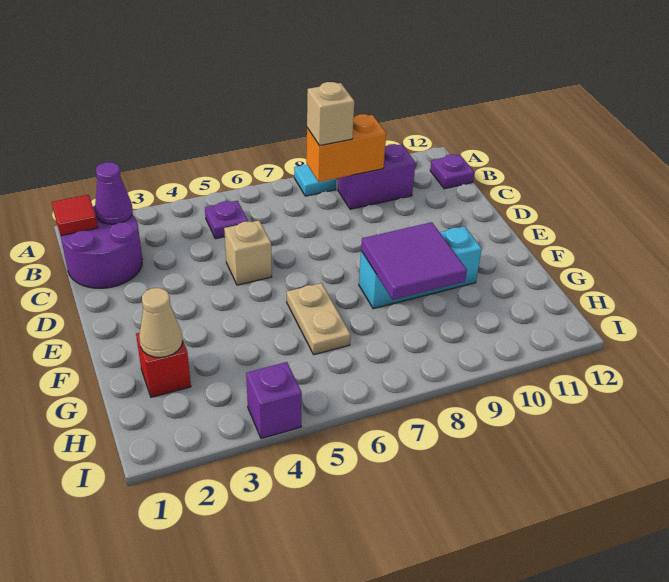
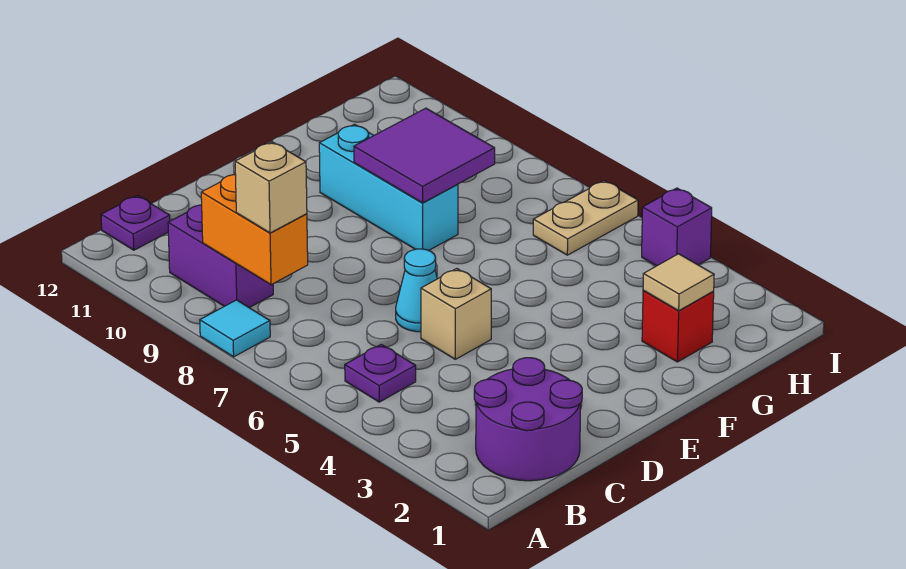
red 1x1 tile [52,195,98,236] -> none
purple 1x1 cone [95,162,133,224] -> none
none -> cyan 1x1 cone [396,249,437,332]
tan 1x2 plate [287,283,351,355] -> tan 1x2 plate moved to [533,181,638,255]
tan 1x1 cone [139,288,183,357] -> tan 1x1 tile [643,254,714,311]

